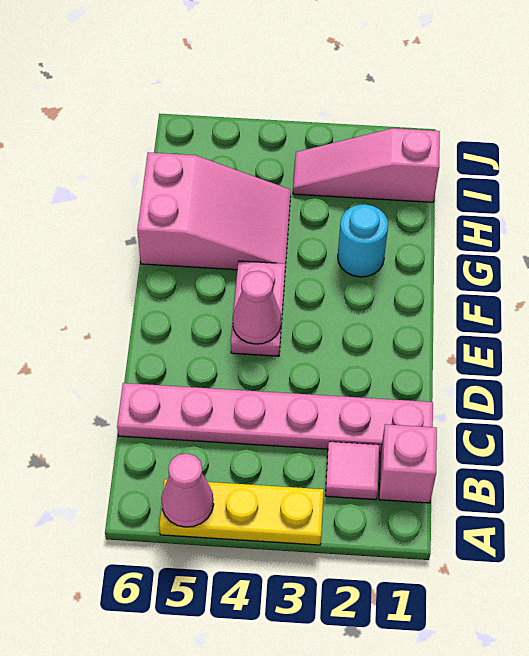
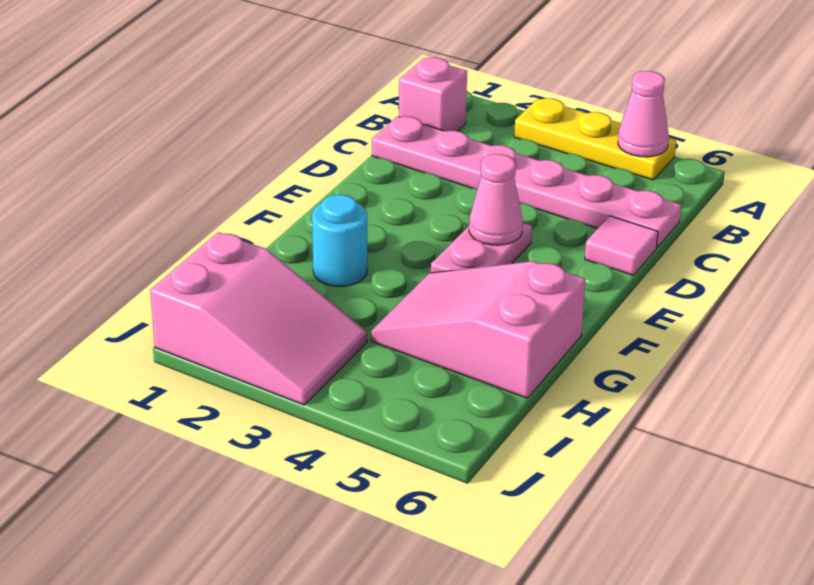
pink 1x1 tile [326,442,379,500] -> pink 1x1 tile moved to [585,216,658,275]
pink 1x3 slope [293,128,440,202] -> pink 2x3 slope [150,232,367,405]

